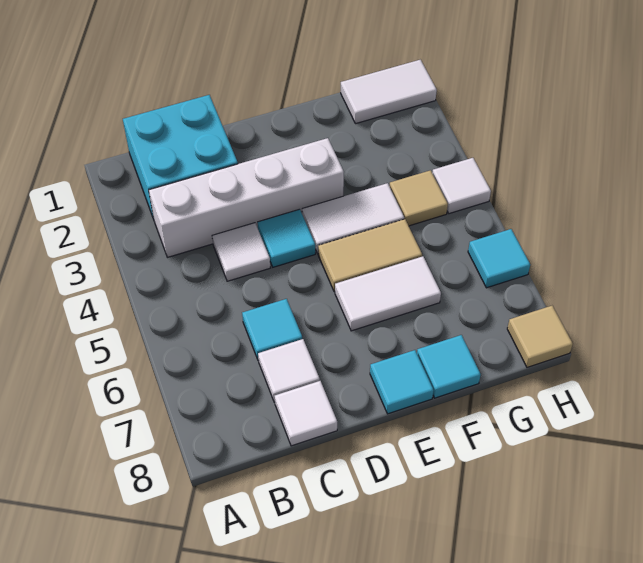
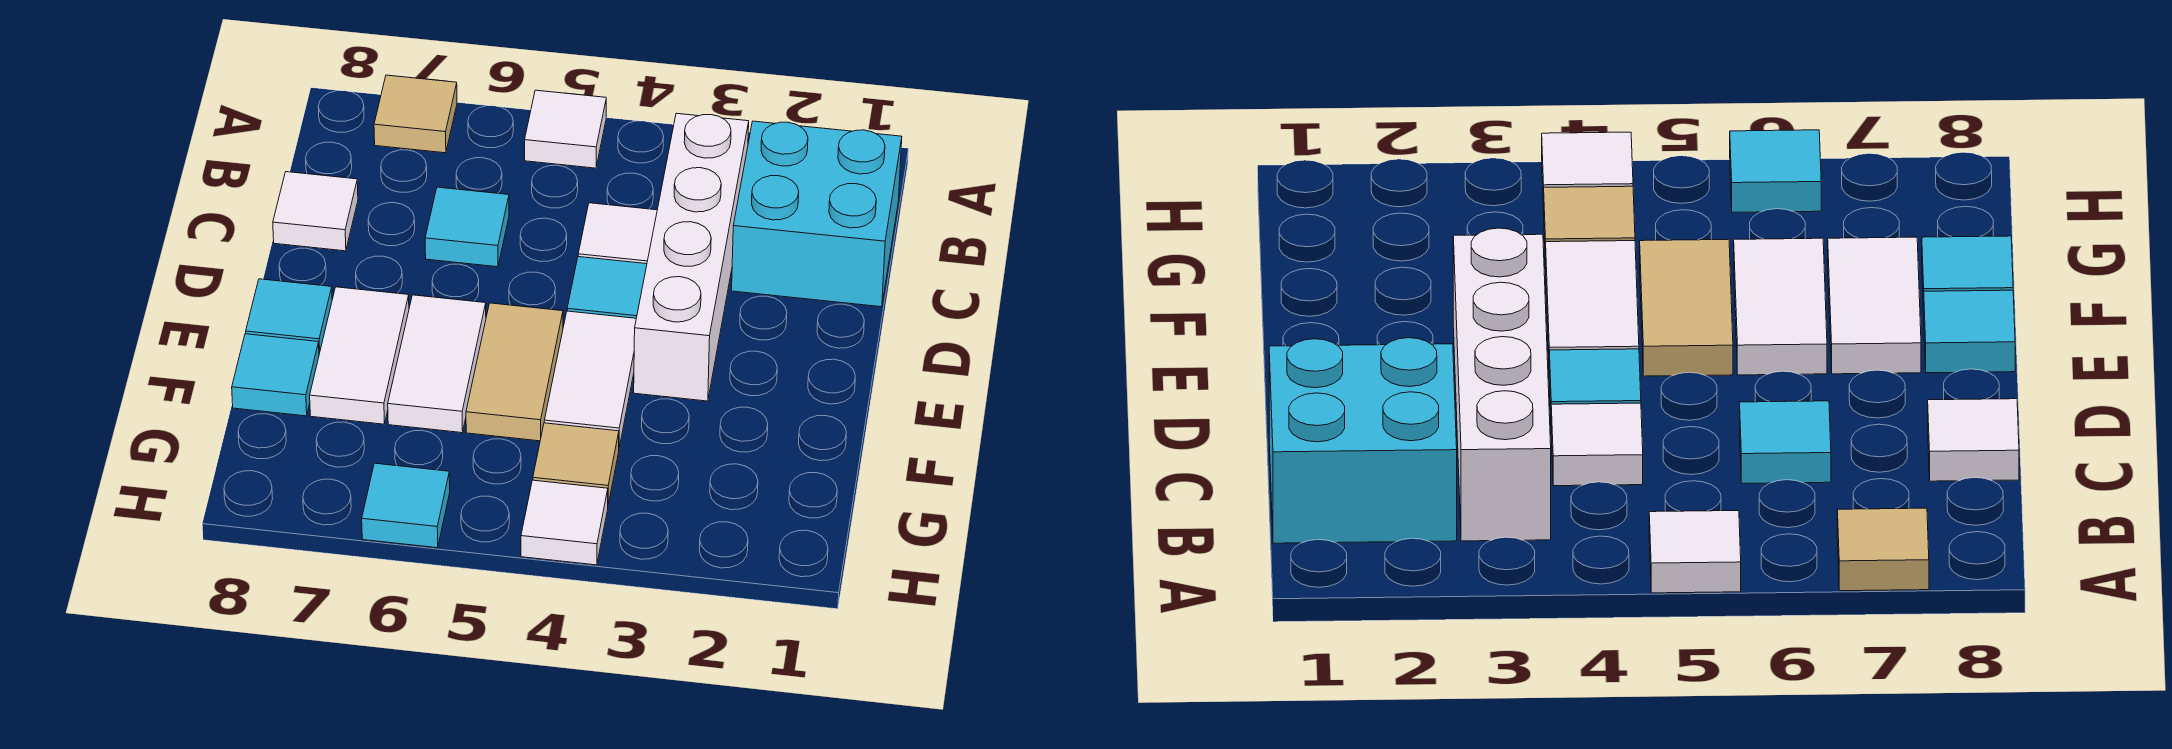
white 1x1 tile [258,339,320,402] -> white 1x1 tile moved to [525,90,606,168]
white 1x2 tile [341,60,437,124] -> white 1x2 tile moved to [310,287,409,424]
tan 1x1 tile [507,306,573,367] -> tan 1x1 tile moved to [374,75,457,153]

